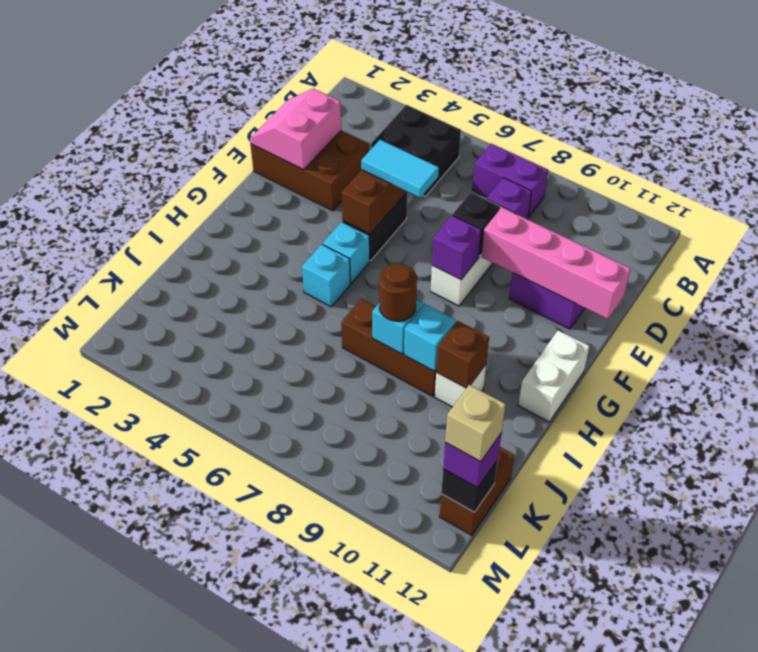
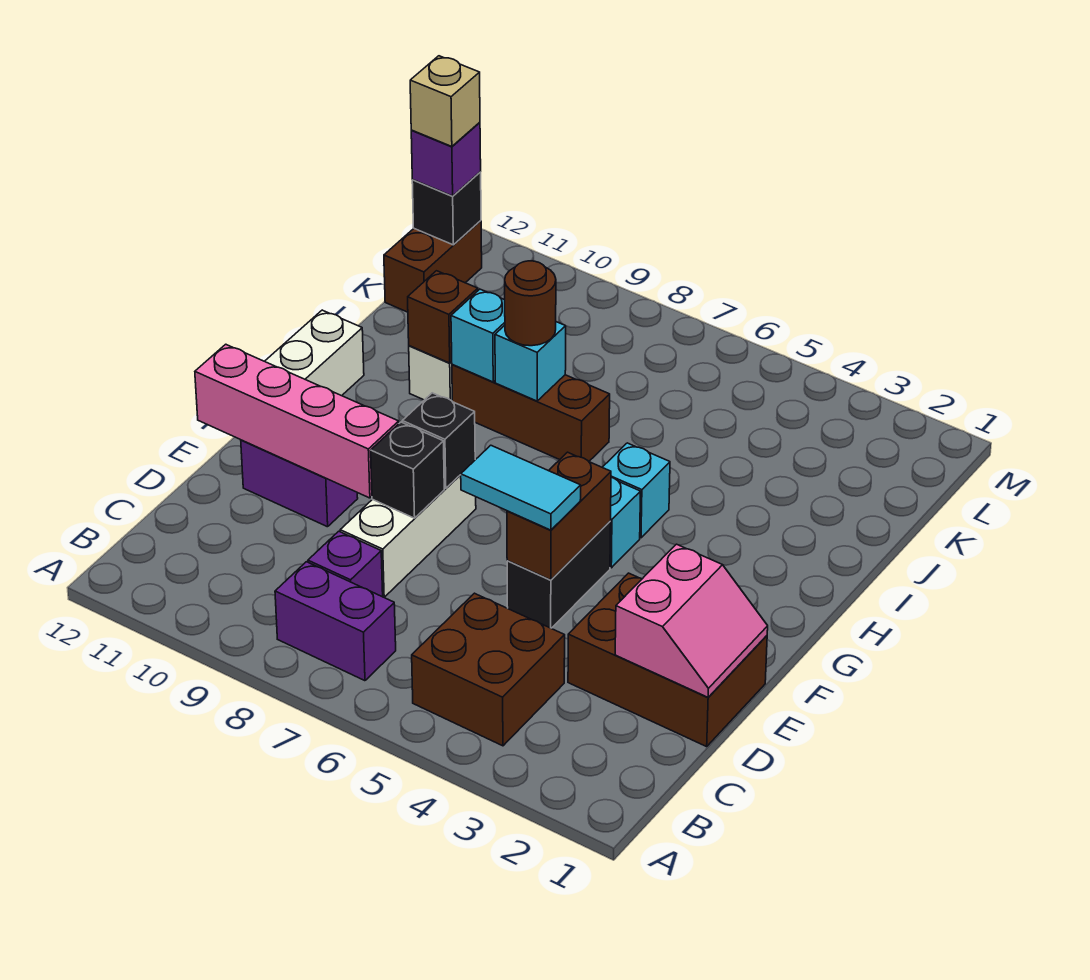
black 2x2 brick [371,105,461,196] -> brown 2x2 brick [412,593,565,746]
purple 1x1 brick [432,215,482,280] -> black 1x1 brick [402,393,475,488]

